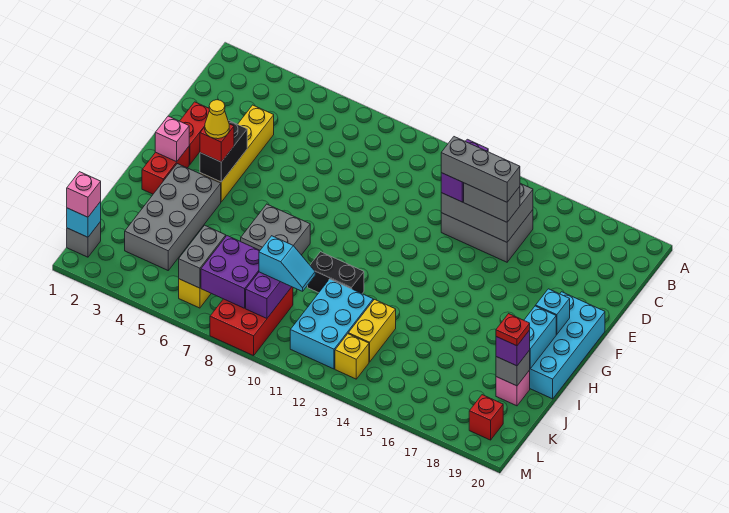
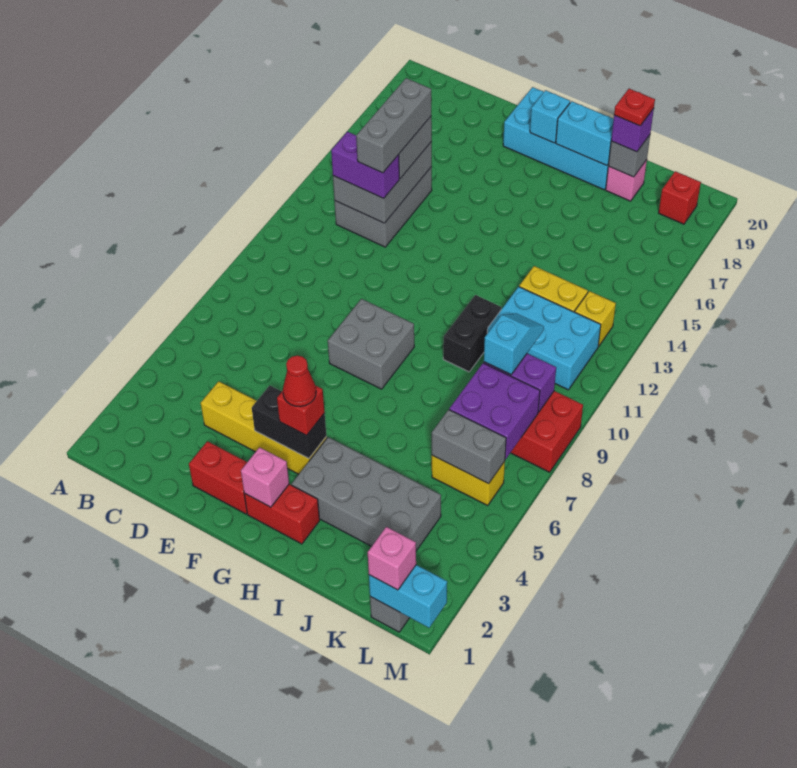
yellow 1x1 cone [205,100,229,139] -> red 1x1 cone [283,356,316,407]
grey 2x2 brick [241,204,310,255] -> grey 2x2 brick moved to [328,299,414,389]
cyan 1x1 brick [67,202,101,237] -> cyan 1x2 brick [369,565,447,628]

